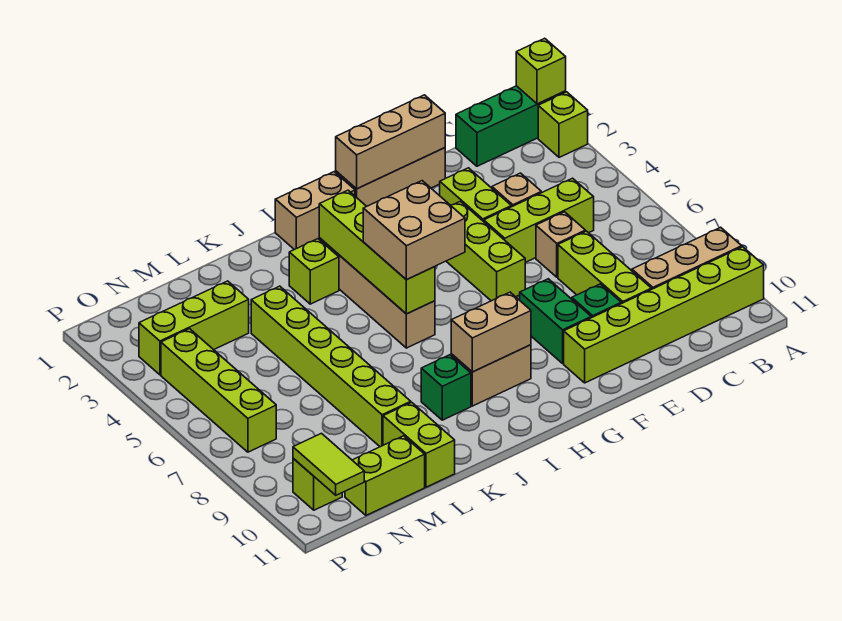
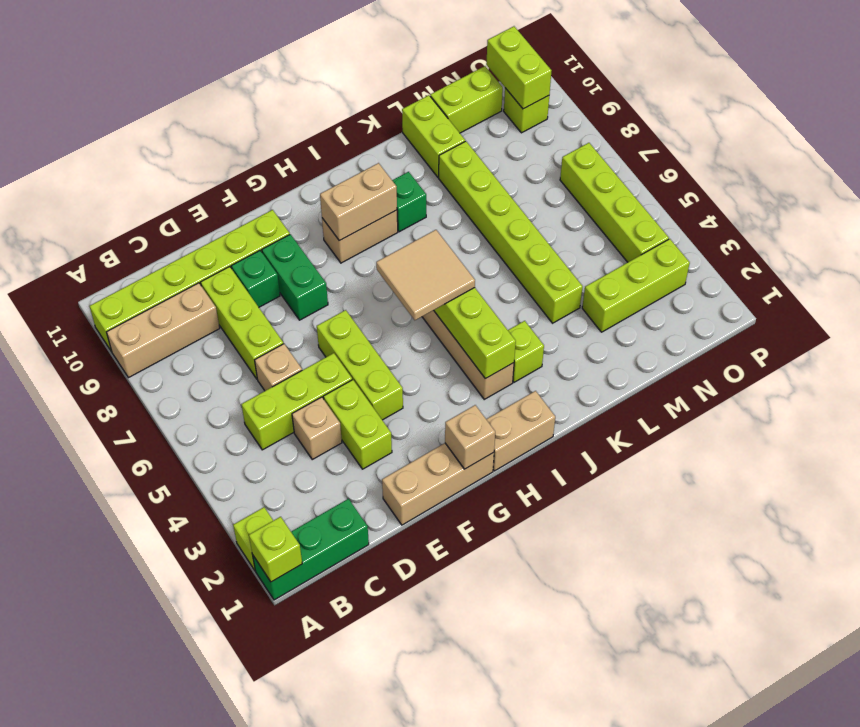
tan 1x3 brick [336,95,445,189] -> tan 1x1 brick [445,405,495,469]
tan 2x2 brick [363,181,465,280] -> tan 2x2 tile [376,230,475,320]
lime 1x2 tile [293,433,364,495] -> lime 1x2 brick [486,26,552,109]

